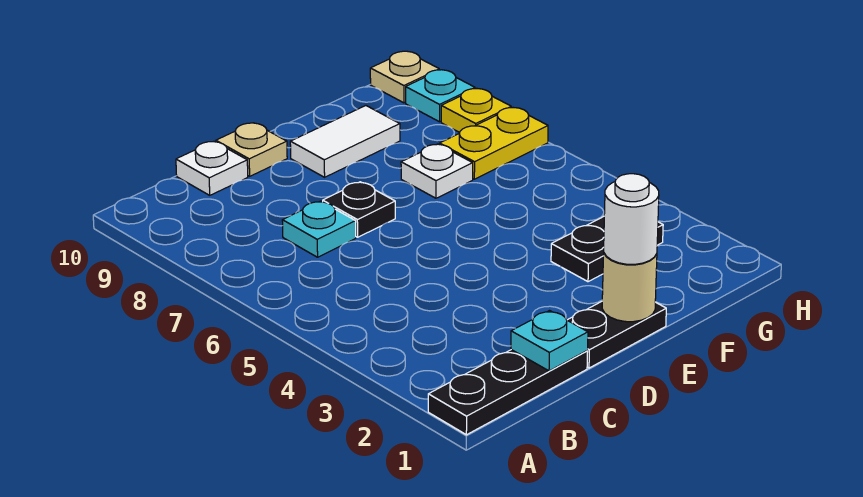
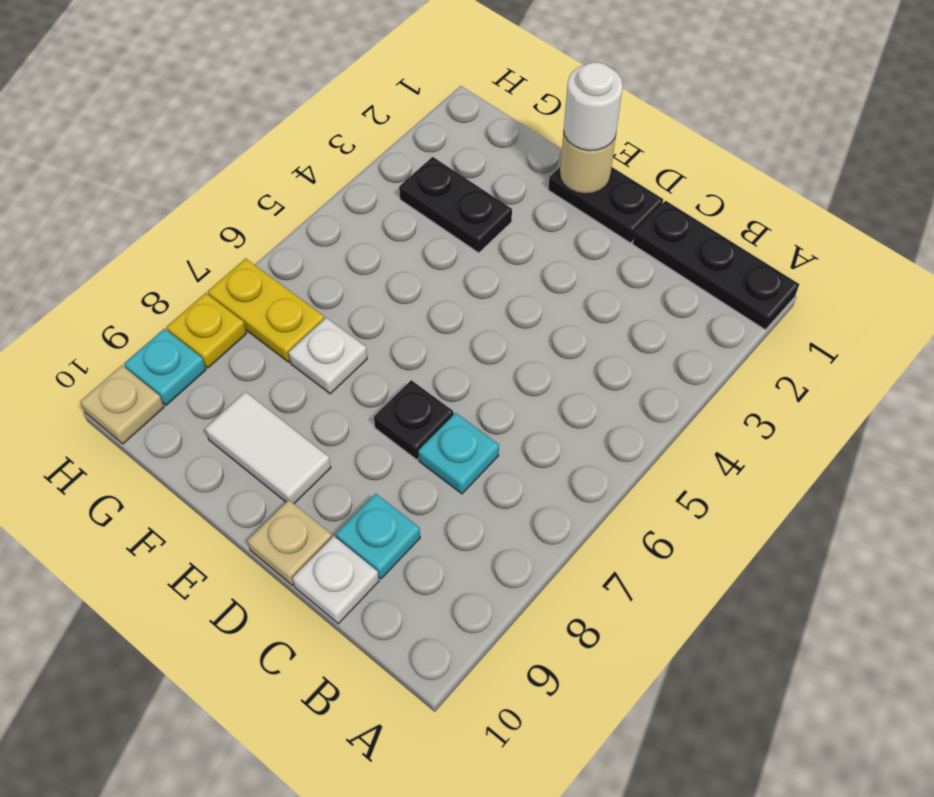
cyan 1x1 plate [511,311,588,371] -> cyan 1x1 plate moved to [336,494,420,579]

